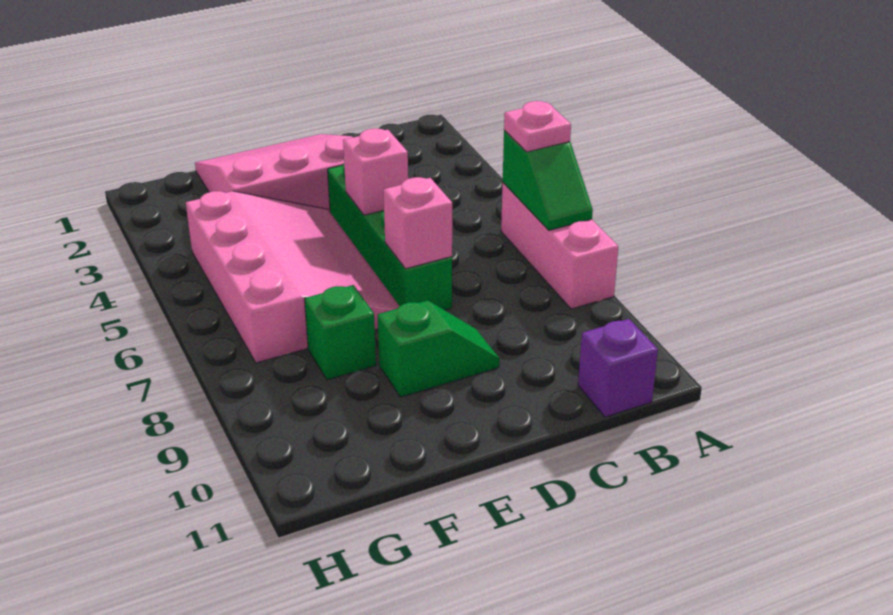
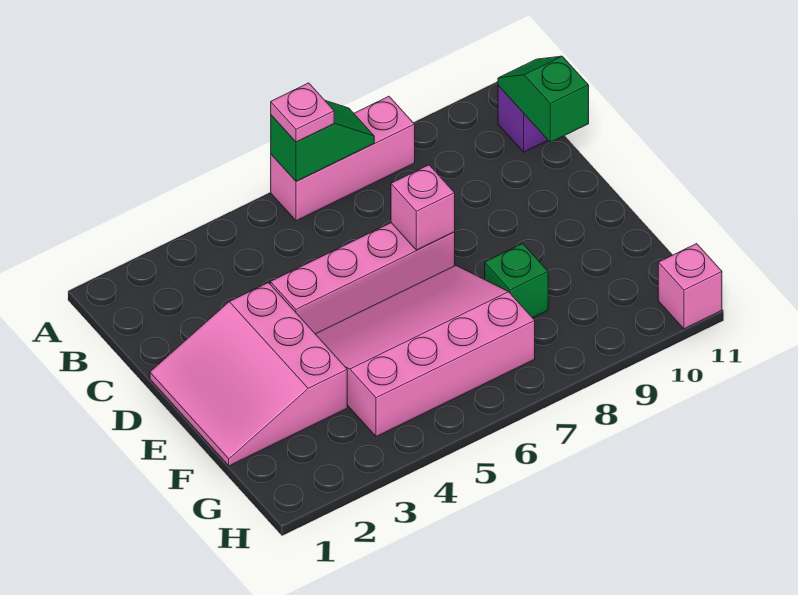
green 1x4 brick [328,164,452,310] -> pink 1x4 brick [270,223,455,334]
pink 1x1 brick [343,128,408,215] -> pink 1x1 brick moved to [658,244,722,329]
green 1x2 slope [378,300,499,397] -> green 1x2 slope moved to [498,56,589,142]

